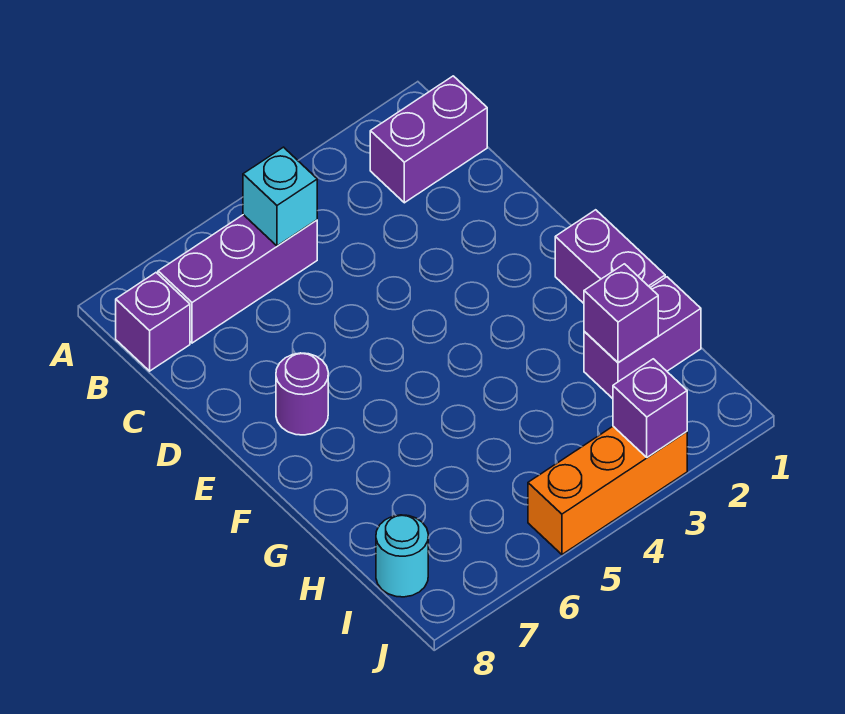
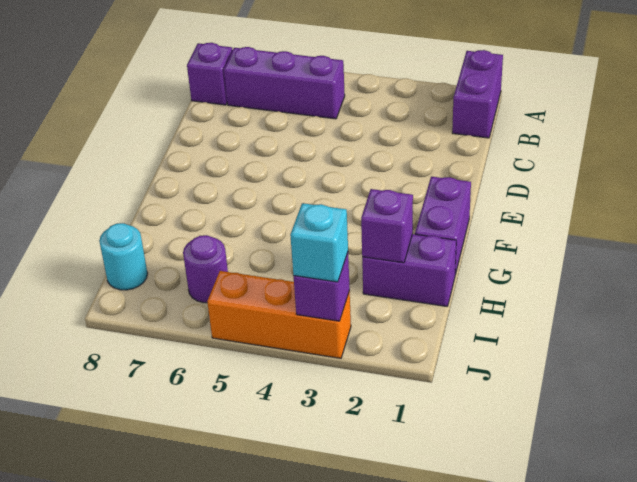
purple 1x2 brick [370,76,487,203] -> purple 1x2 brick turned to [452,50,503,138]
cyan 1x1 brick [243,147,317,246] -> cyan 1x1 brick moved to [290,203,348,282]
purple 1x1 round brick [276,353,328,435] -> purple 1x1 round brick moved to [183,235,228,303]

